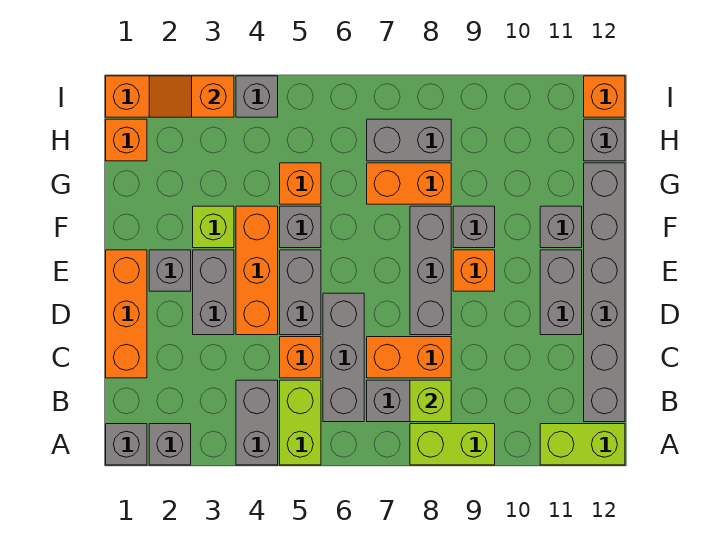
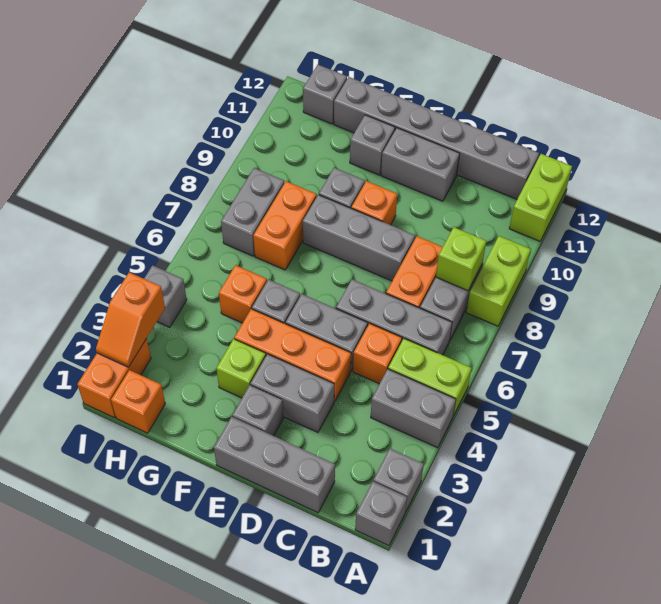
orange 1x3 brick [106,250,147,378] -> grey 1x3 brick [214,417,335,513]
orange 1x1 brick [584,76,625,117] -> none

